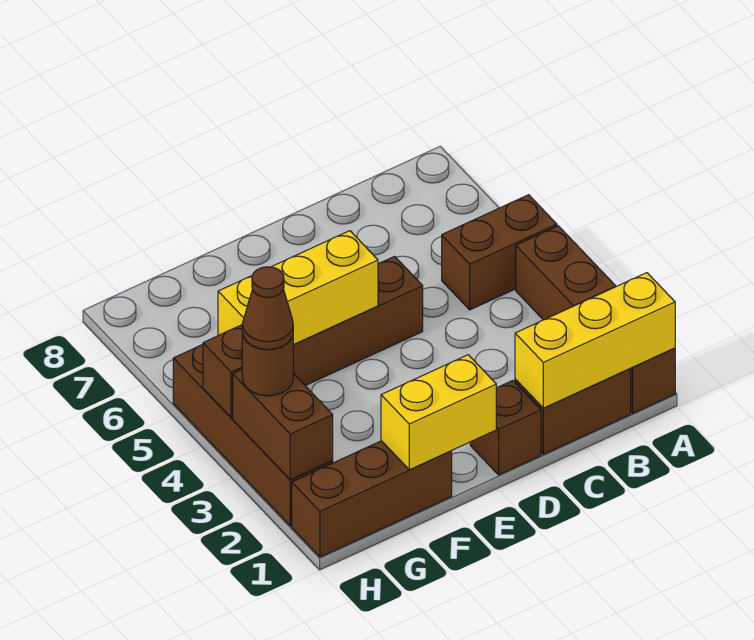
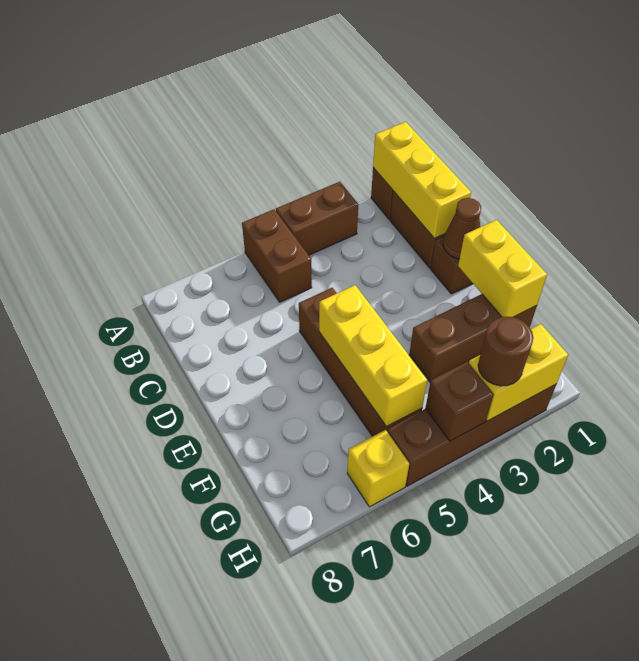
brown 1x3 brick [292,441,452,557] -> brown 1x3 brick turned to [409,294,537,382]
brown 1x2 brick [233,370,333,480] -> yellow 1x2 brick [469,324,568,421]
brown 1x1 cone [242,267,293,350] -> brown 1x1 cone moved to [443,198,481,259]
none -> yellow 1x1 brick [347,430,409,507]

